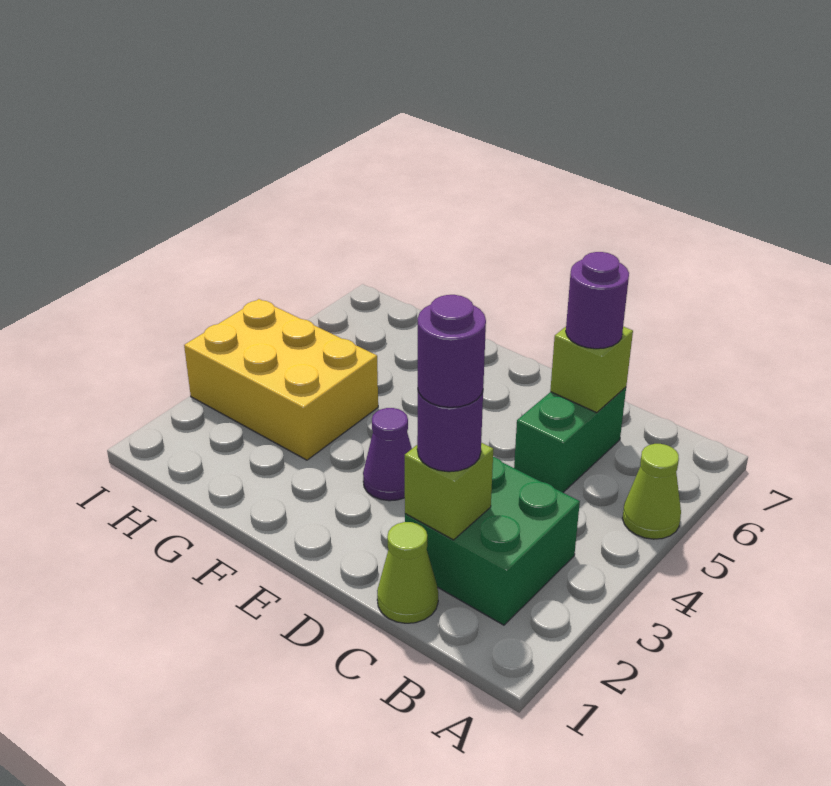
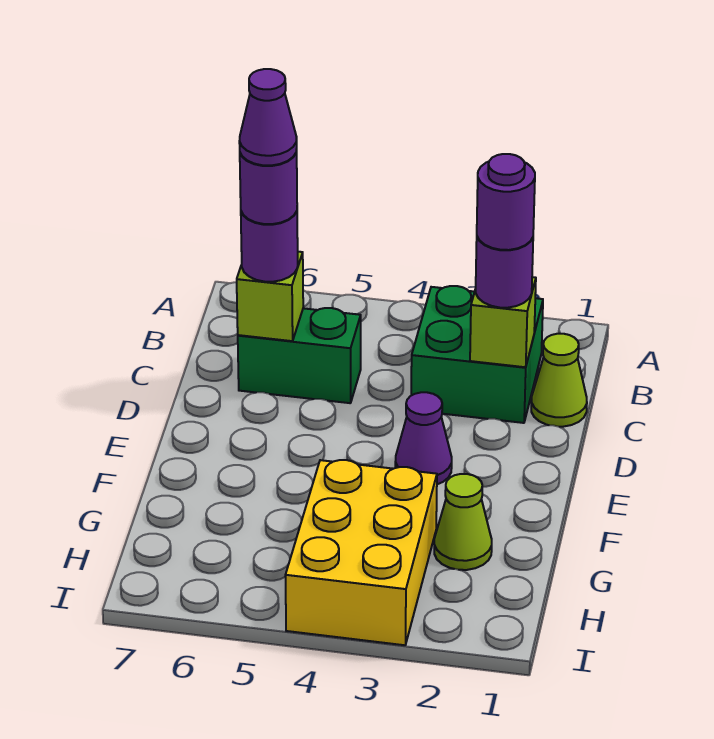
lime 1x1 cone [622,444,681,539] -> lime 1x1 cone moved to [434,474,492,570]
none -> purple 1x1 round brick [240,150,297,224]
none -> purple 1x1 cone [239,69,297,165]

